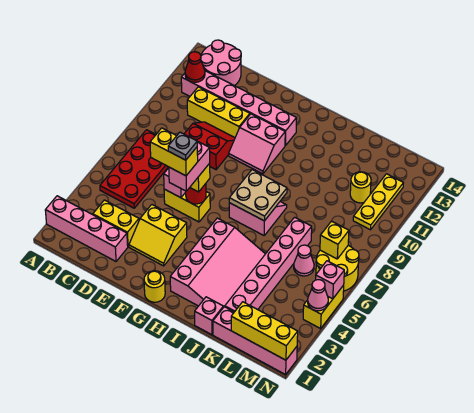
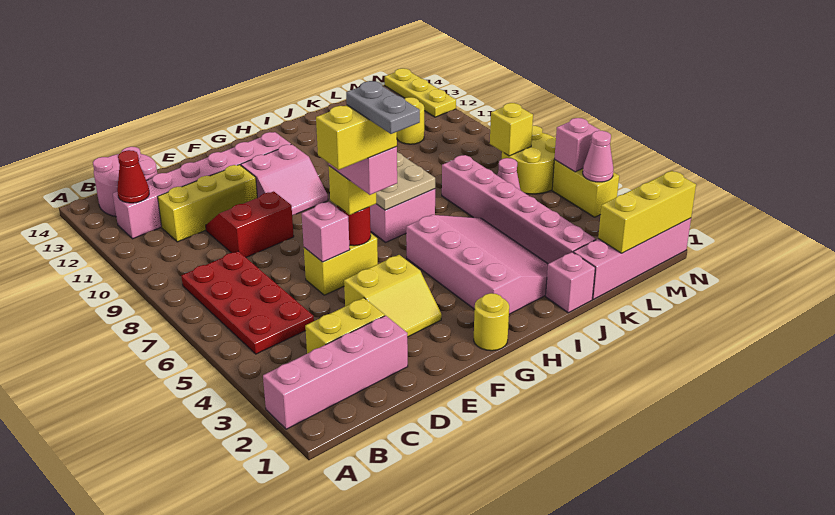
grey 1x1 plate [168,132,197,160] -> grey 1x2 plate [346,81,420,134]
yellow 1x3 plate [353,174,403,230] -> yellow 1x3 plate moved to [385,68,456,117]

